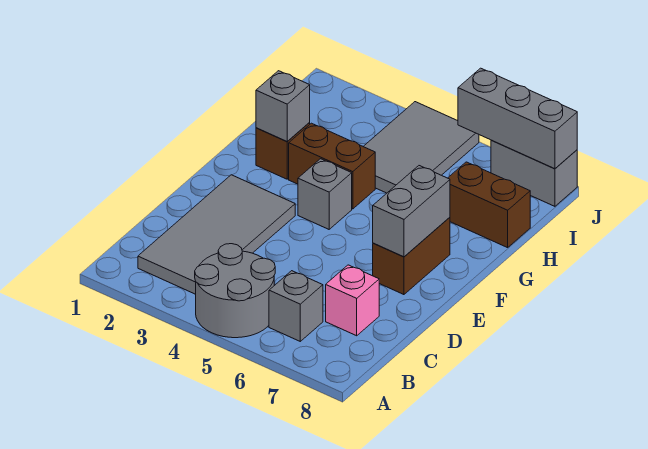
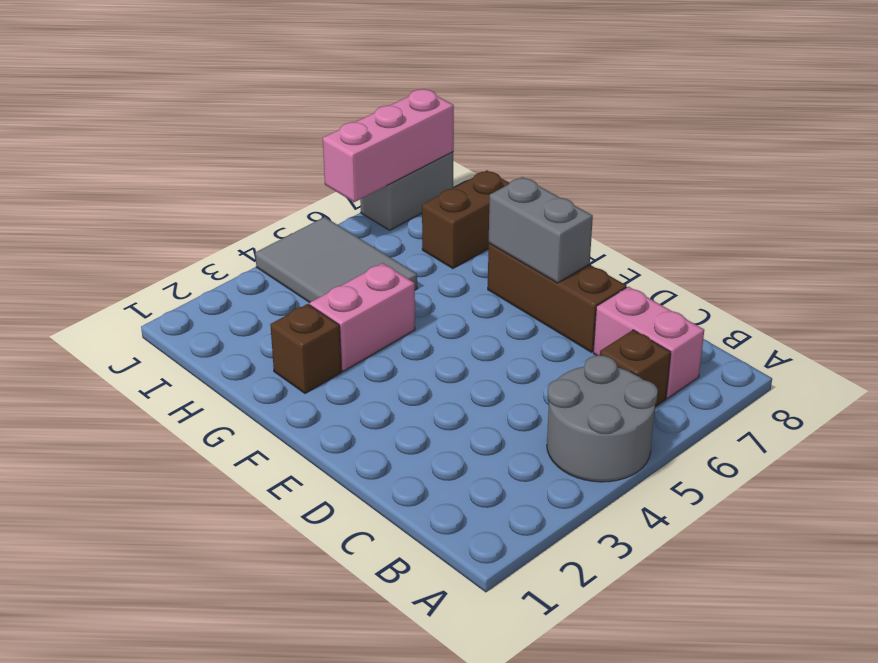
grey 2x4 tile [138,175,295,294] -> none
grey 1x1 brick [269,271,323,341] -> brown 1x1 brick [600,330,671,407]
pink 1x1 brick [326,265,379,336] -> pink 1x2 brick [593,287,704,398]
brown 1x2 brick [373,217,450,295] -> brown 1x3 brick [488,243,627,352]
grey 1x1 brick [298,159,352,229] -> none
grey 1x1 brick [256,71,310,142] -> none
brown 1x2 brick [289,123,375,209] -> pink 1x2 brick [310,263,415,371]
grey 1x3 brick [458,68,577,169] -> pink 1x3 brick [323,89,454,202]

